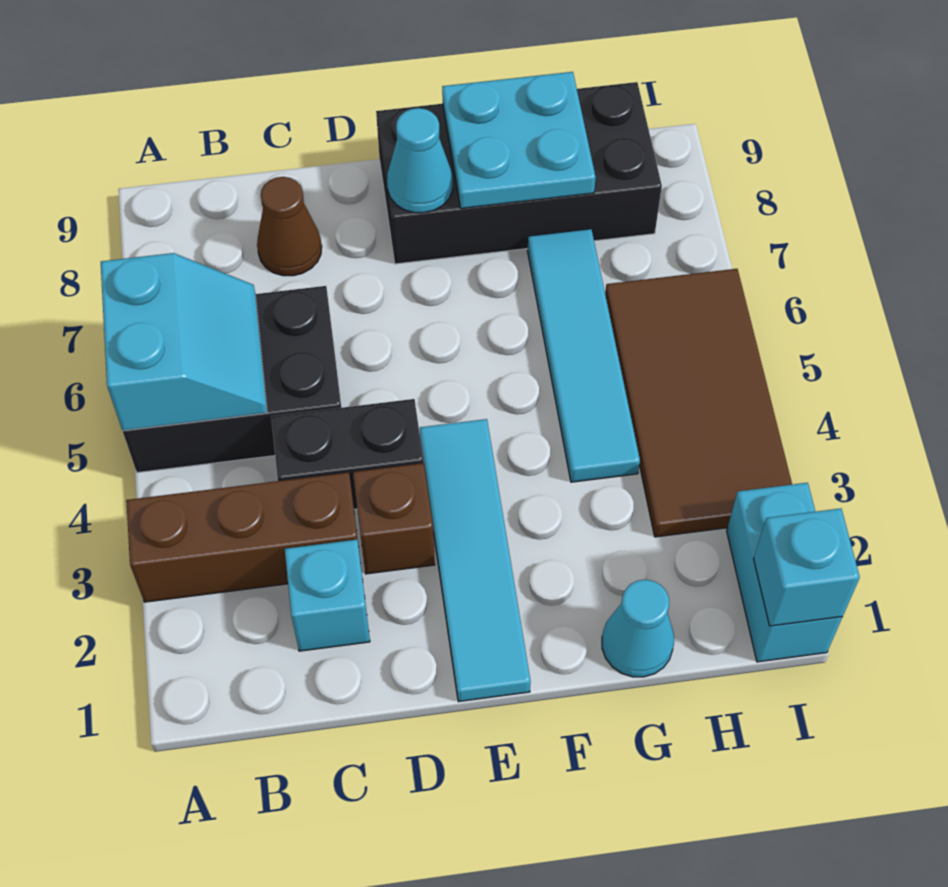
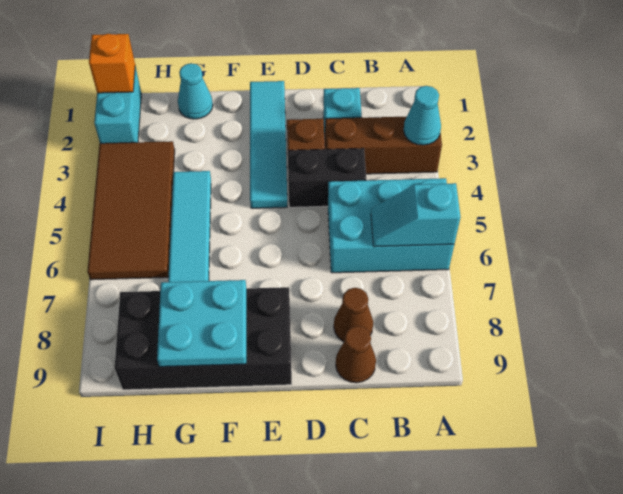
black 2x3 brick [123,286,341,473] -> cyan 2x3 brick [328,178,454,273]
cyan 2x2 slope [101,253,267,431] -> cyan 1x2 slope [371,183,460,247]
none -> brown 1x1 cone [336,326,376,383]
cyan 1x1 cone [387,108,453,213] -> cyan 1x1 cone moved to [404,86,441,145]
cyan 1x1 brick [754,508,860,626] -> orange 1x1 brick [89,34,135,93]

